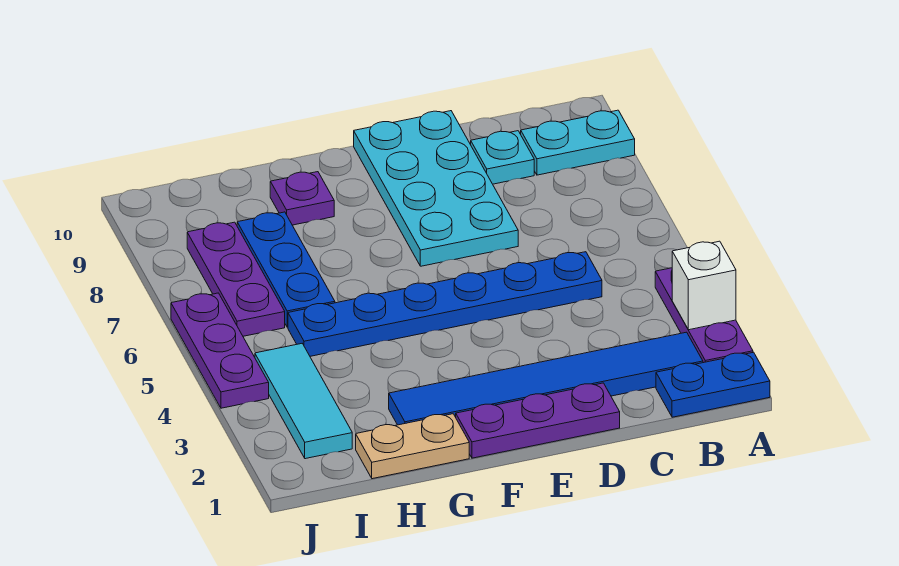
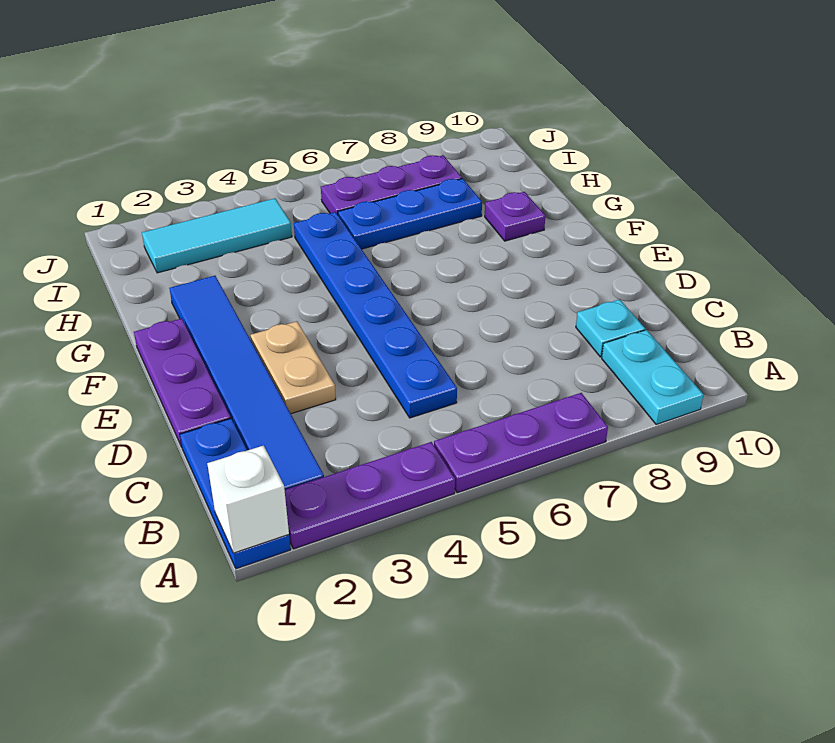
blue 1x2 plate [656,352,770,417] -> blue 1x3 plate [180,419,291,569]
white 1x1 brick [672,241,736,330] -> white 1x1 brick moved to [207,446,289,553]
cyan 2x4 plate [354,111,518,266] -> none
tan 1x2 plate [356,414,469,479] -> tan 1x2 plate moved to [250,321,336,414]
purple 1x3 plate [171,293,269,408] -> purple 1x3 plate moved to [434,393,608,493]

